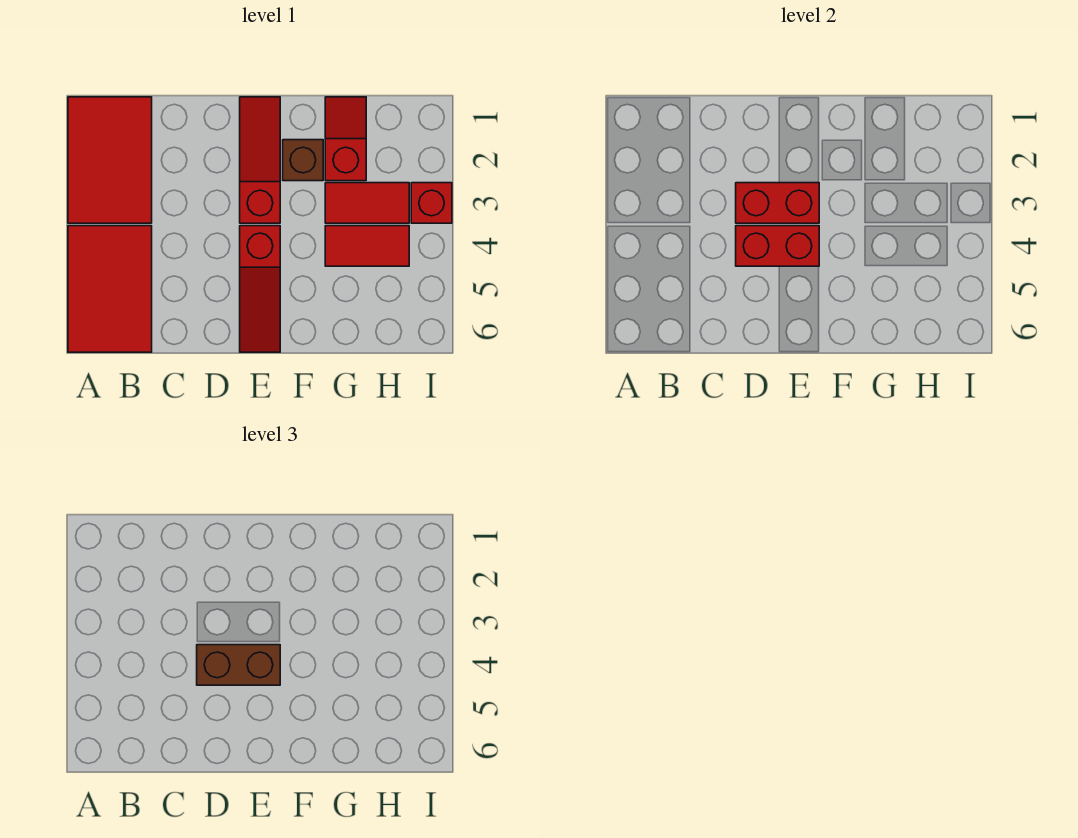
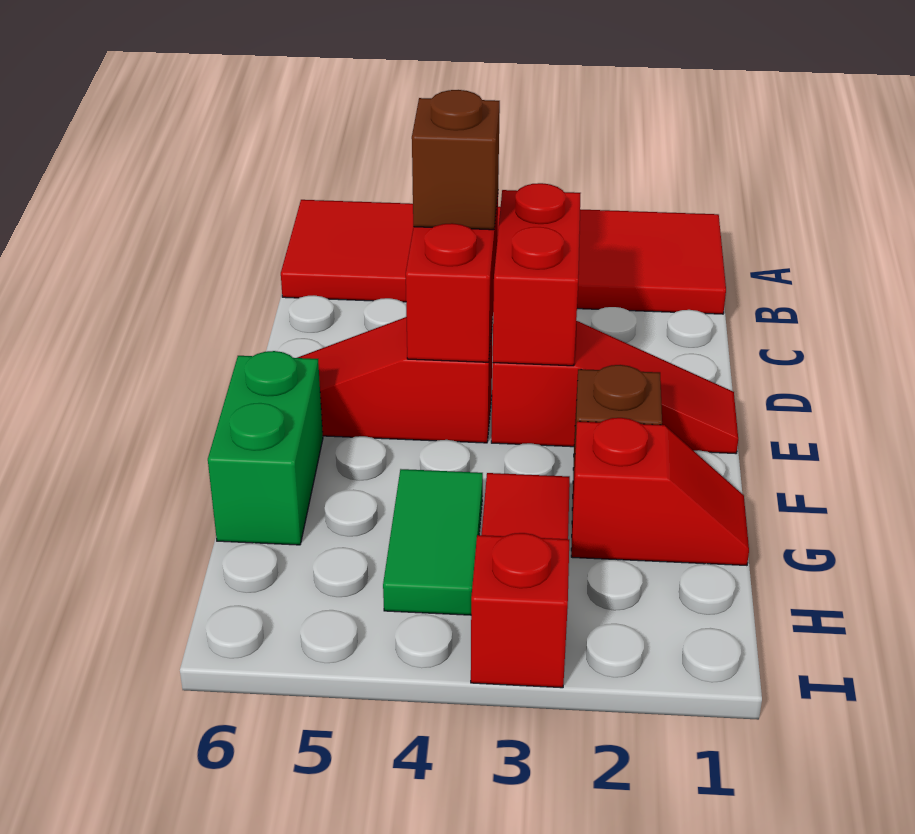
brown 1x2 brick [197,645,280,685] -> brown 1x1 brick [412,90,500,230]
none -> green 1x2 brick [208,351,323,545]
red 1x2 tile [325,226,409,266] -> green 1x2 tile [383,469,483,615]

